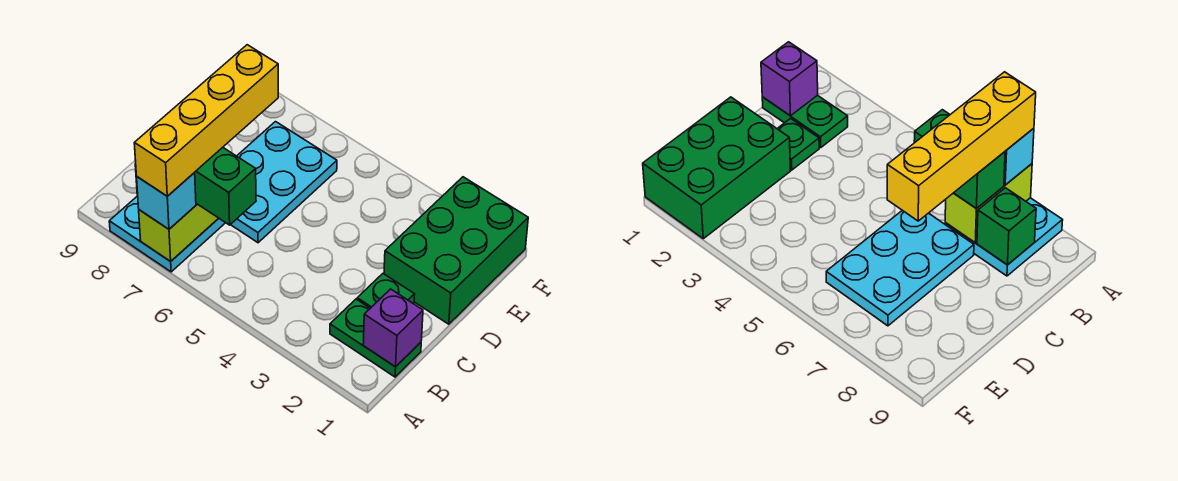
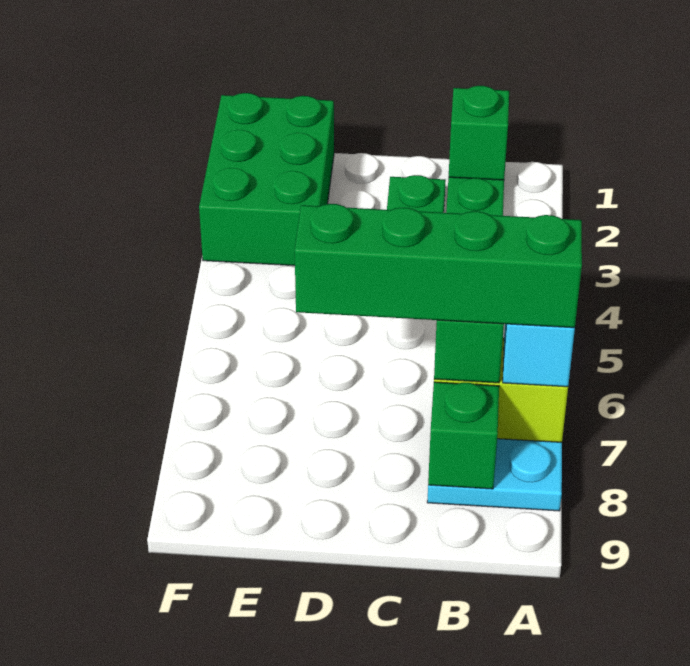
yellow 1x4 brick [134,45,278,196] -> green 1x4 brick [295,204,582,328]
purple 1x1 brick [363,289,423,367] -> green 1x1 brick [449,86,509,180]
cyan 2x3 plate [231,122,337,243] -> none
green 2x3 brick [384,177,528,324] -> green 2x3 brick turned to [199,93,334,266]

